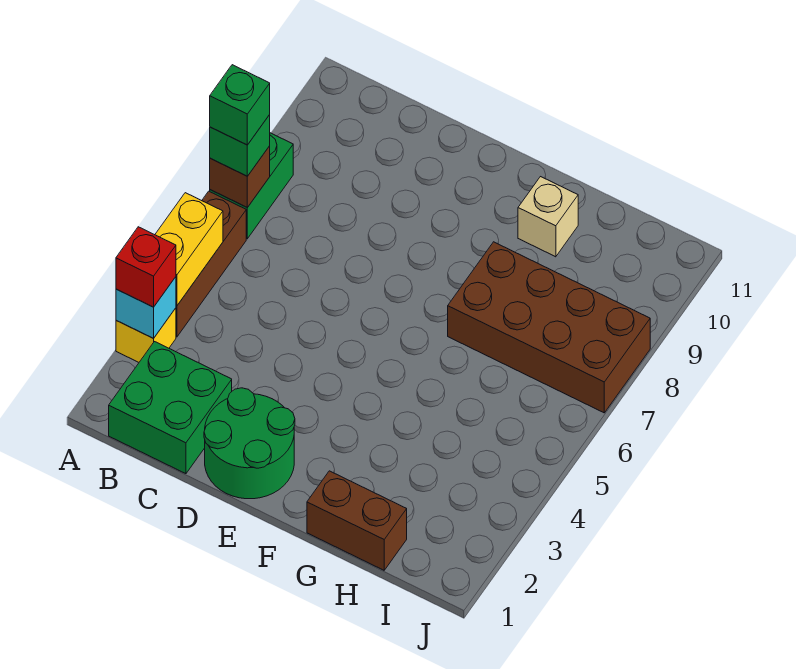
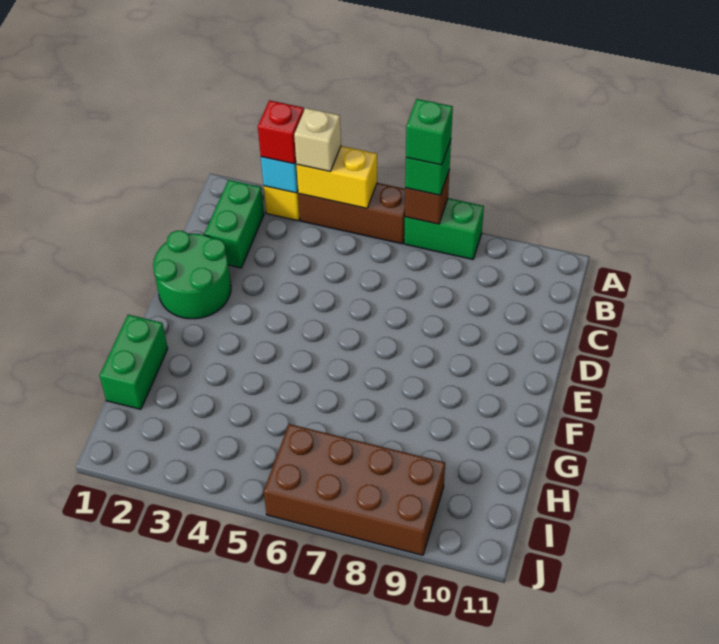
green 2x2 brick [109,342,232,474] -> green 1x2 brick [204,180,264,268]
brown 1x2 brick [307,471,407,570] -> green 1x2 brick [100,315,168,409]
brown 2x4 brick [448,242,650,413] -> brown 2x4 brick turned to [264,424,445,555]
tan 1x1 brick [518,177,578,257] -> tan 1x1 brick moved to [294,108,341,172]

